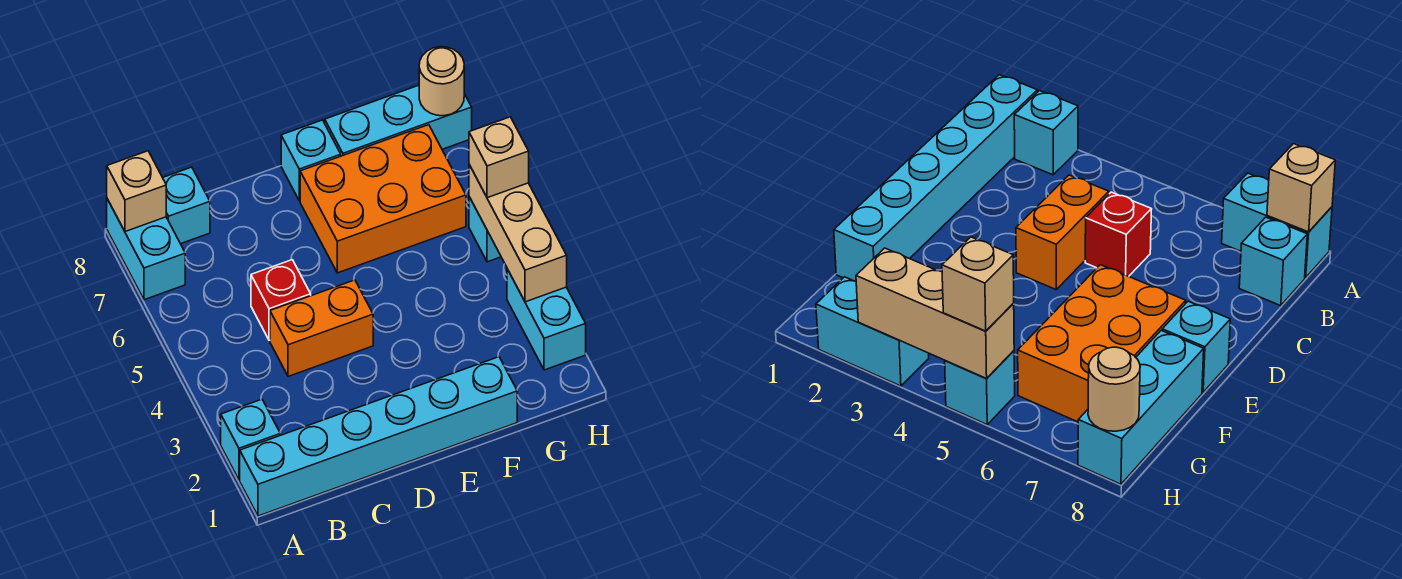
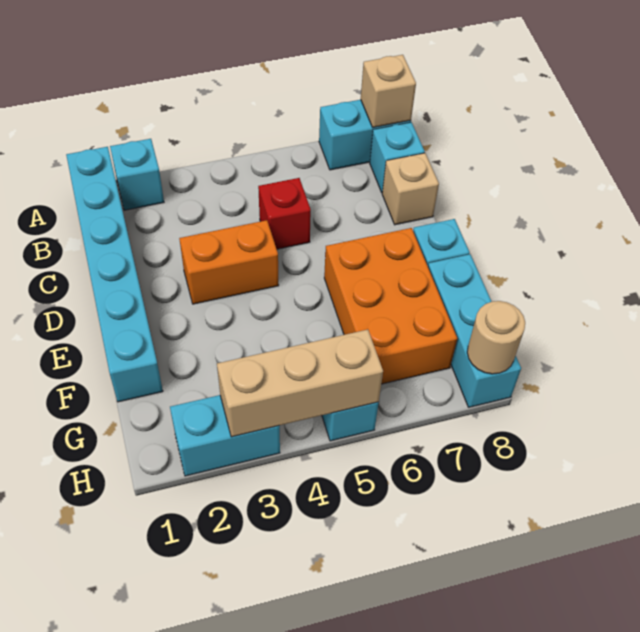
orange 1x2 brick [270,280,373,376] -> orange 1x2 brick turned to [179,220,279,304]
tan 1x1 brick [469,117,529,198] -> tan 1x1 brick moved to [382,153,439,225]

